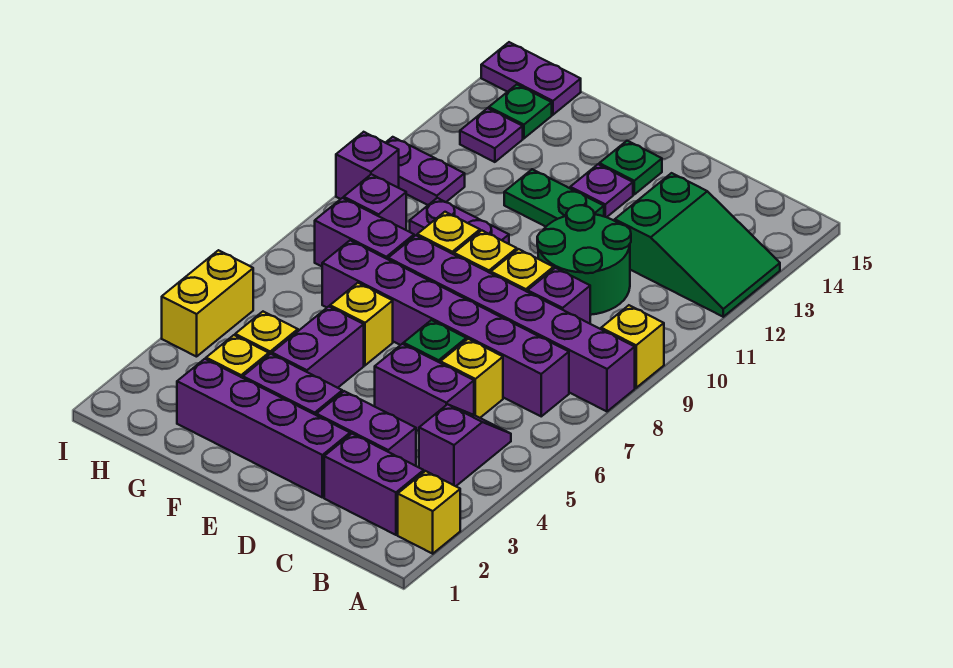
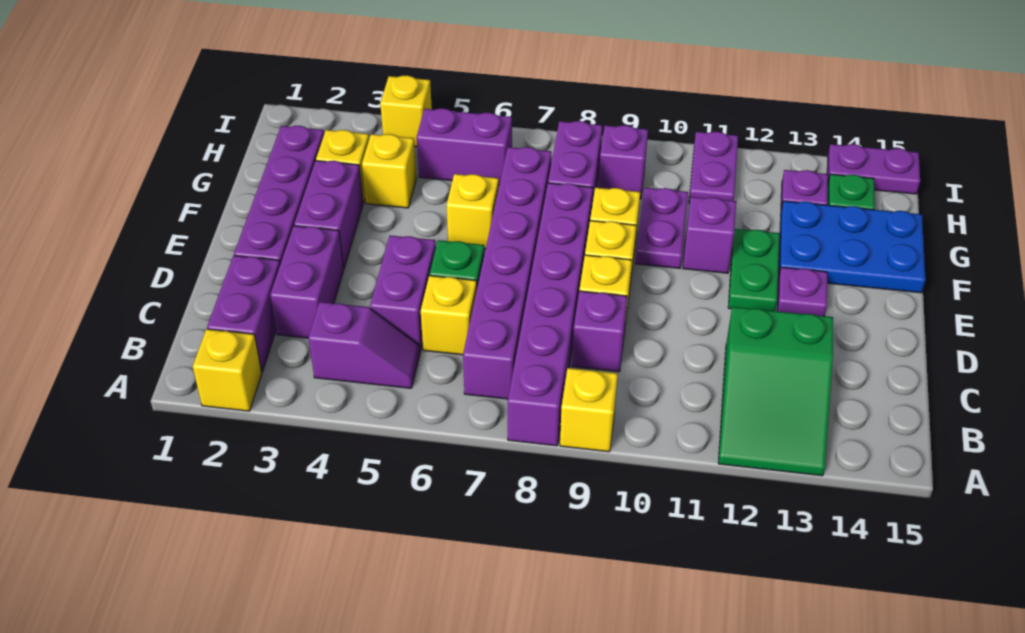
green 2x2 round brick [537,205,631,315] -> none
green 1x1 plate [599,141,662,194] -> none
purple 1x2 brick [272,306,364,388] -> purple 1x2 brick moved to [417,108,512,185]
none -> blue 2x3 plate [779,201,926,293]
purple 1x2 plate [481,42,581,115] -> purple 1x2 plate turned to [827,144,920,194]
yellow 1x2 brick [162,250,253,357] -> yellow 1x1 brick [380,75,432,147]
purple 1x1 brick [336,132,399,199] -> purple 1x1 brick moved to [683,197,736,273]

